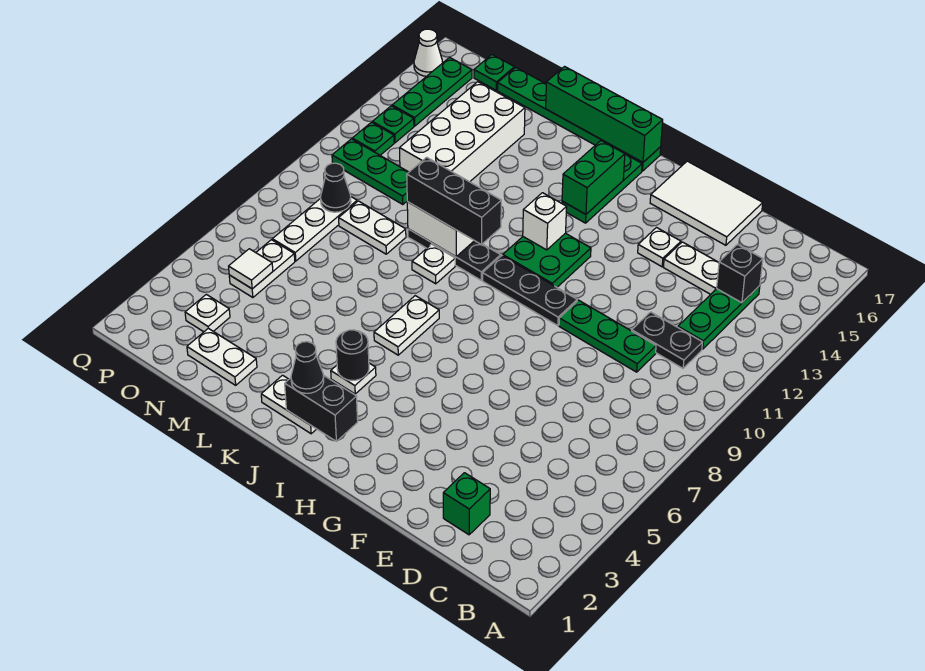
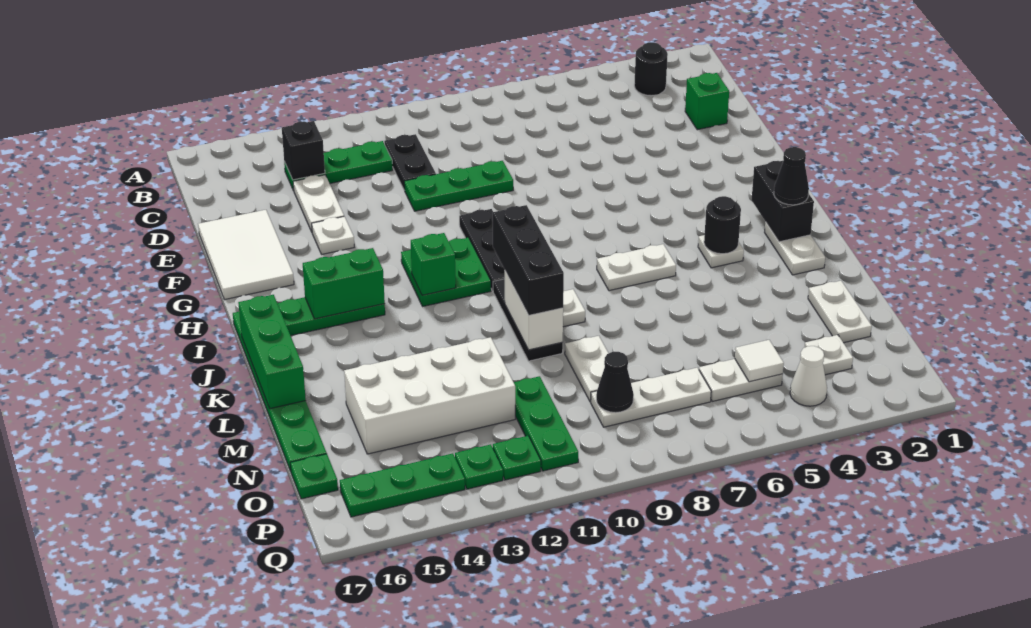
none -> black 1x1 round brick [634,42,668,96]
green 1x3 plate [559,300,656,372] -> green 1x3 plate turned to [404,161,513,211]
white 1x1 brick [523,193,567,250] -> green 1x1 brick [411,233,456,295]
green 1x4 brick [546,67,663,162] -> green 1x3 brick [238,295,306,409]
white 1x1 cone [414,29,443,76] -> white 1x1 cone moved to [790,346,827,406]

